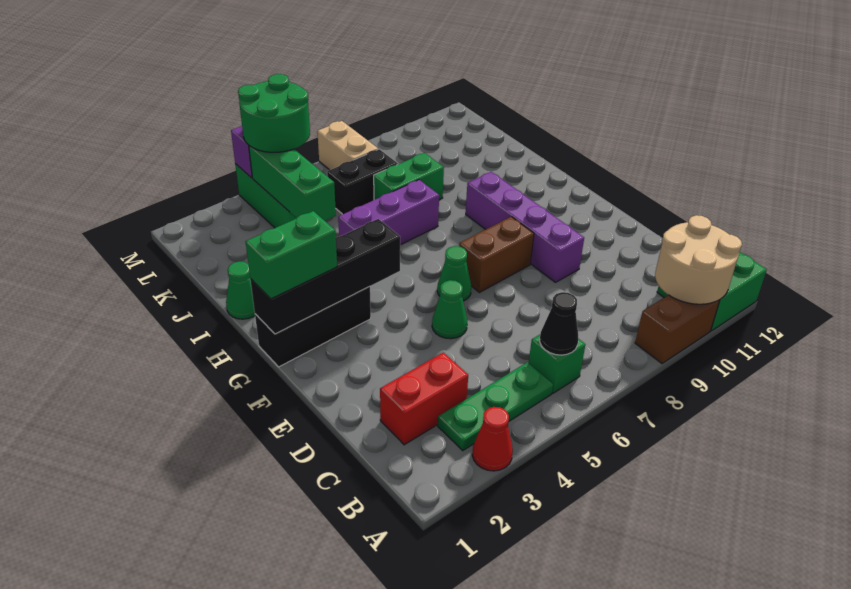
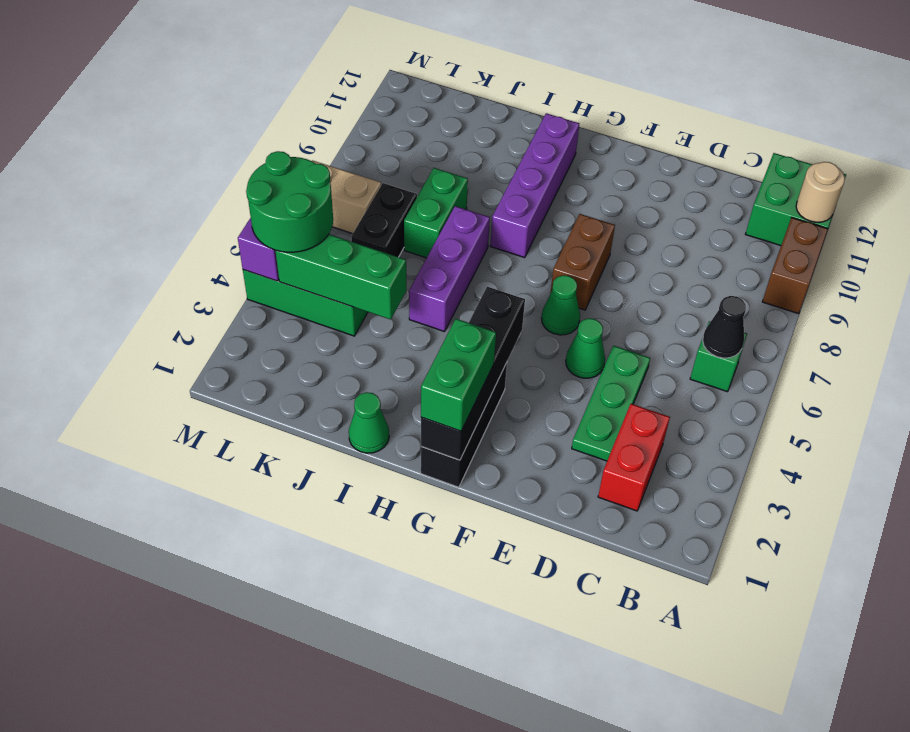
red 1x1 cone [472,407,513,471] -> none
tan 2x2 round brick [655,215,742,304] -> tan 1x1 round brick [796,162,845,222]
green 1x3 plate [438,362,553,451] -> green 1x3 plate moved to [572,346,650,461]
purple 1x4 brick [466,172,584,282] -> purple 1x4 brick turned to [491,113,579,258]

